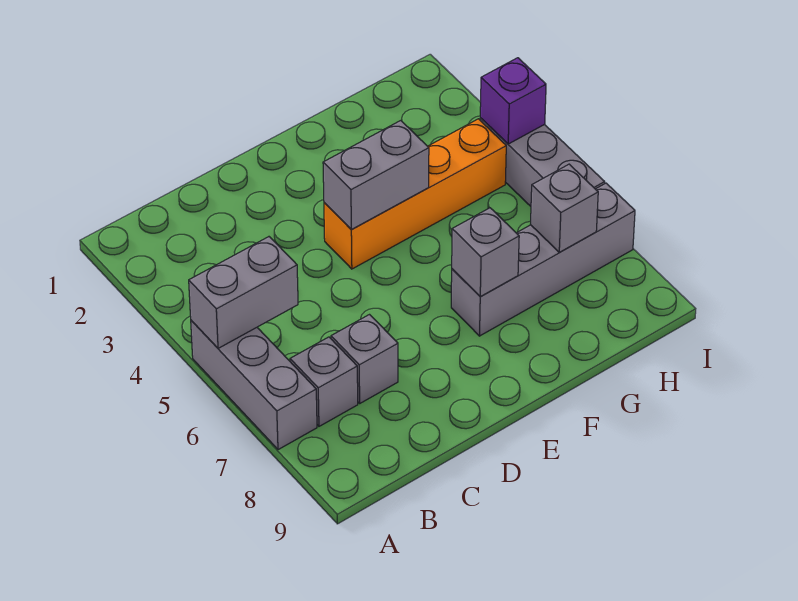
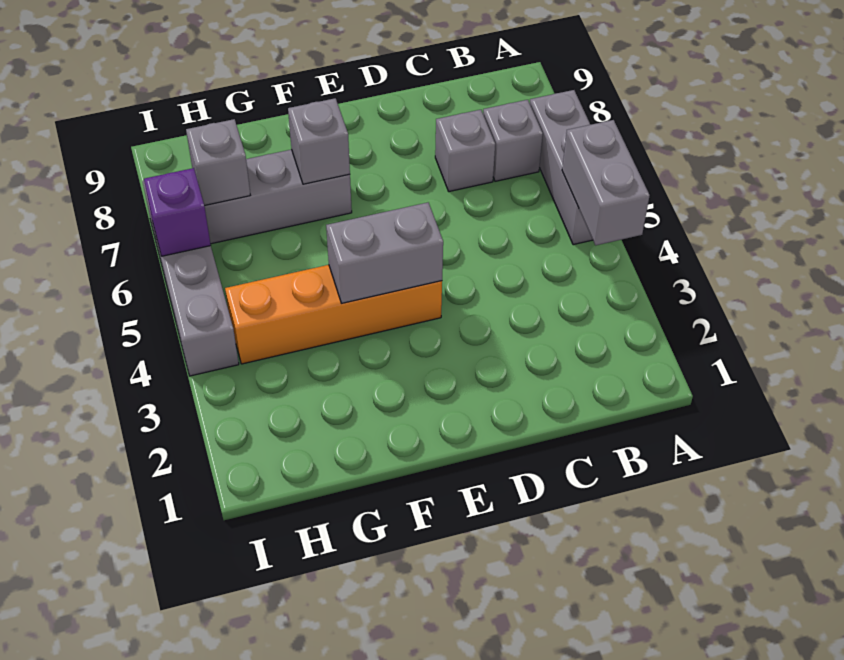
grey 1x2 brick [189,237,298,348] -> grey 1x2 brick turned to [562,120,650,245]
purple 1x1 brick [480,58,546,144] -> purple 1x1 brick moved to [144,168,211,256]

